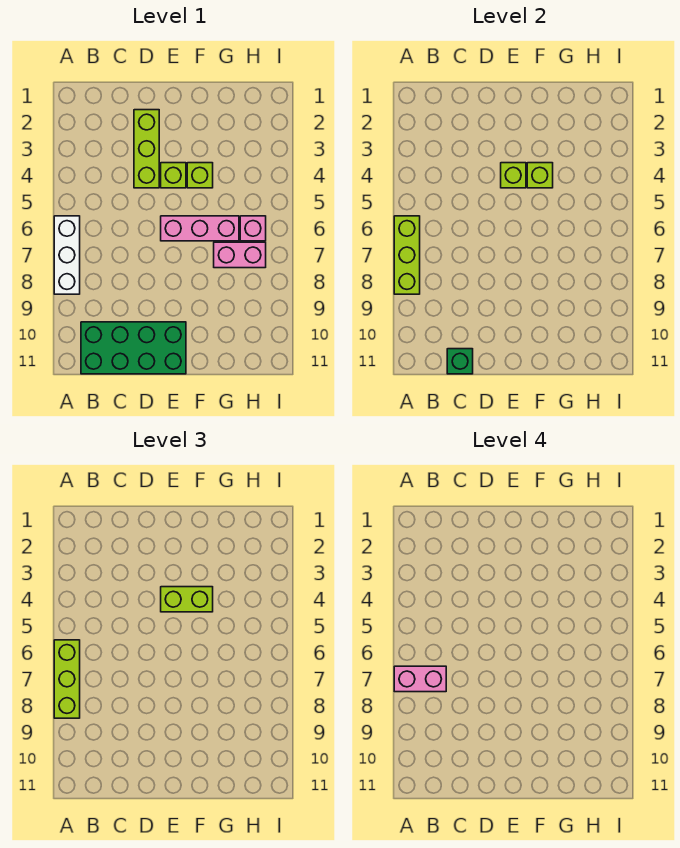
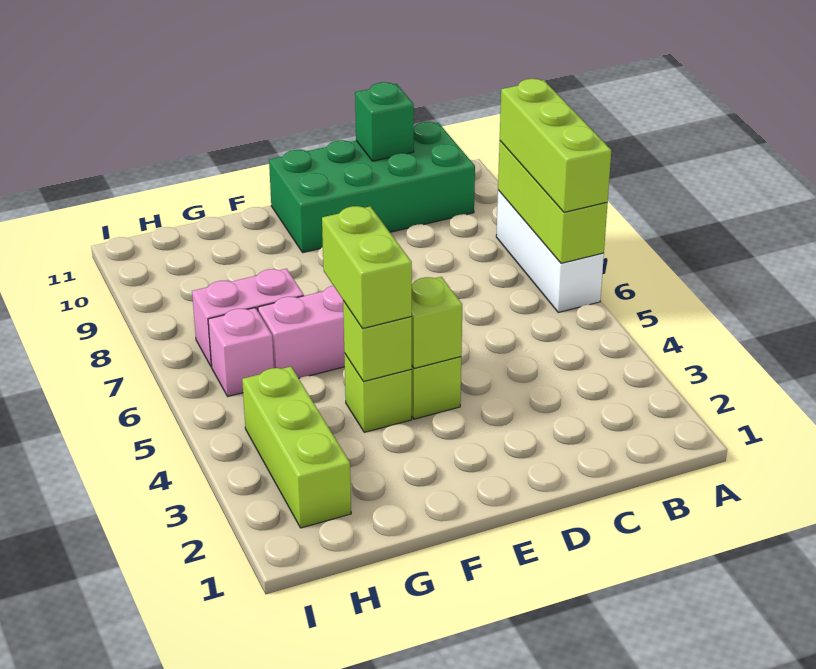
pink 1x2 brick [394,666,446,692] -> none
lime 1x3 brick [134,110,159,188] -> lime 1x3 brick moved to [242,367,351,528]
lime 1x2 brick [161,587,213,612] -> lime 1x2 brick turned to [322,206,412,328]

